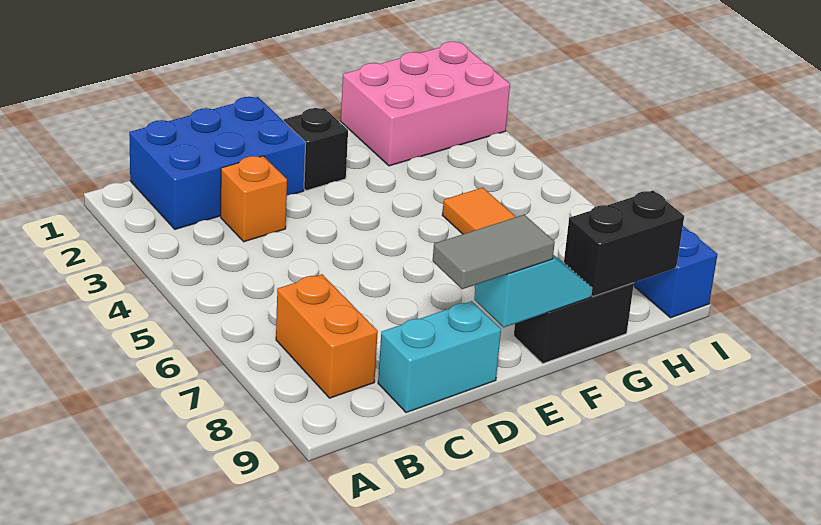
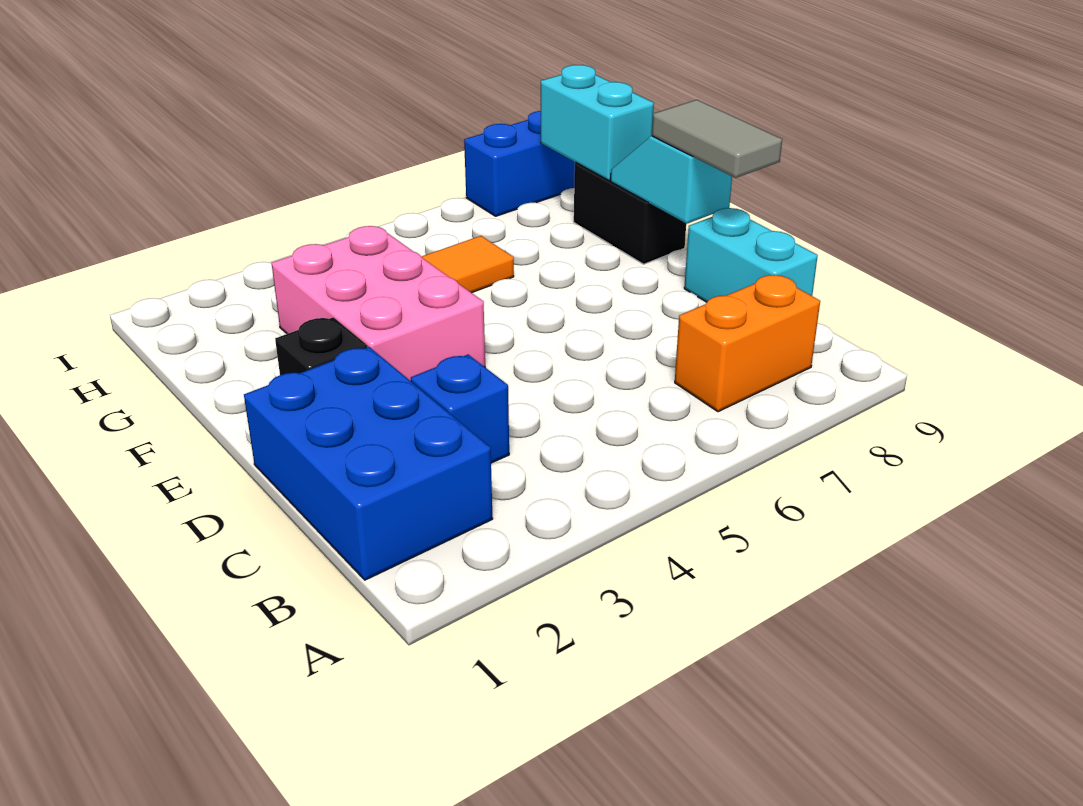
orange 1x1 brick [221,156,287,242] -> blue 1x1 brick [411,355,509,463]
pink 2x3 brick [341,42,510,166] -> pink 2x3 brick moved to [272,226,485,381]
black 1x2 brick [564,191,684,297] -> cyan 1x2 brick [541,65,654,180]

